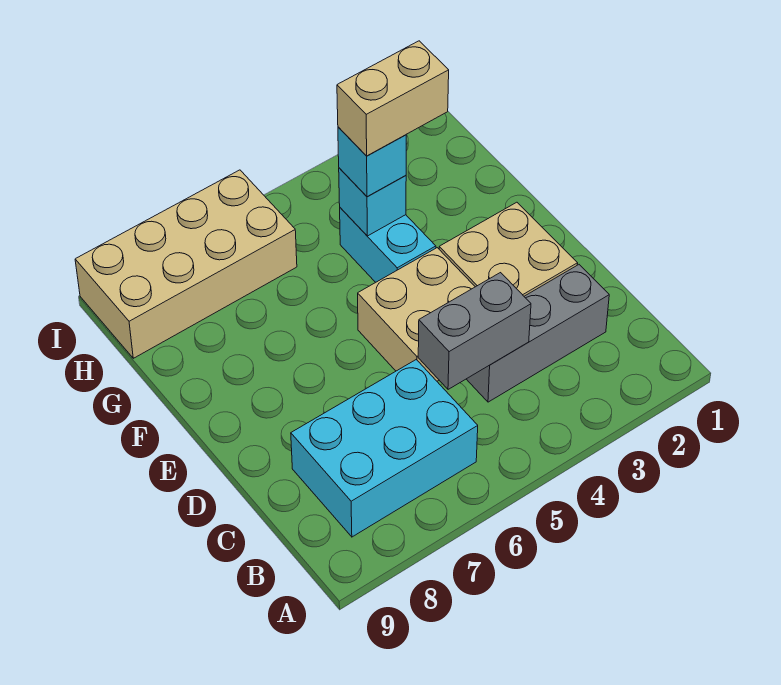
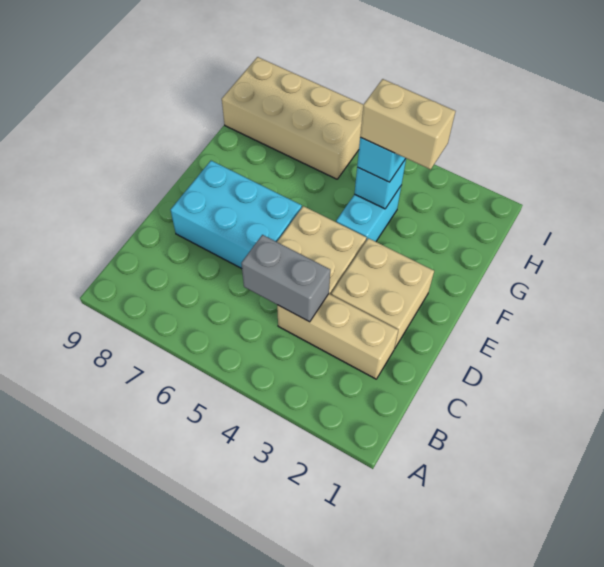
cyan 2x3 brick [291,360,478,537] -> cyan 2x3 brick moved to [171,161,302,269]
grey 1x3 brick [467,265,609,402] -> tan 1x3 brick [277,294,398,379]

